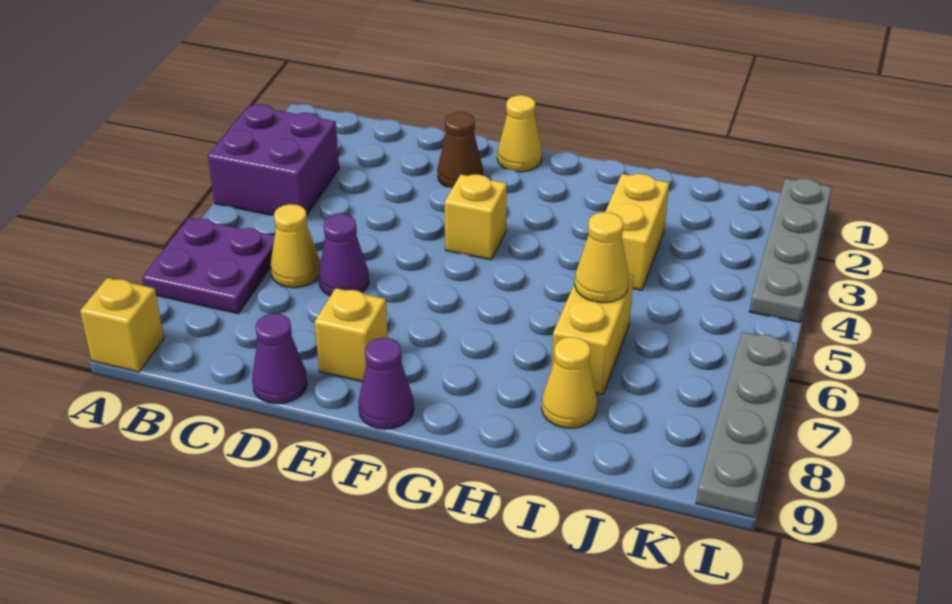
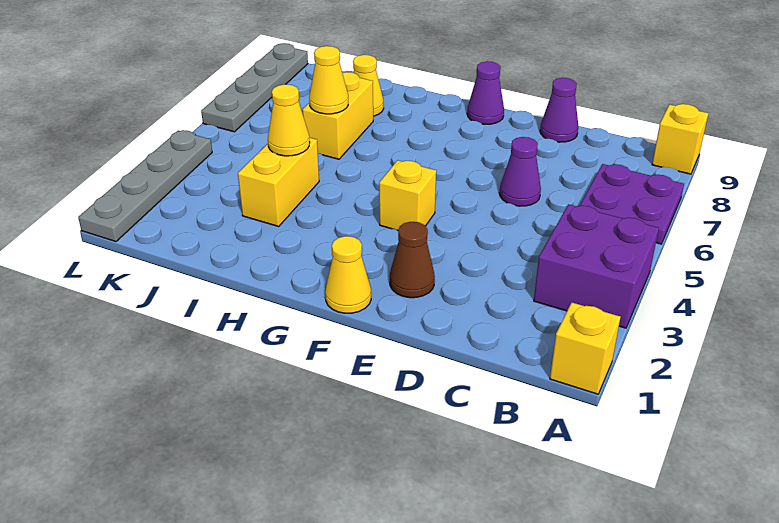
yellow 1x1 cone [271,204,320,288] -> yellow 1x1 cone moved to [268,84,310,156]
yellow 1x1 brick [315,288,388,382] -> yellow 1x1 brick moved to [550,303,620,394]

